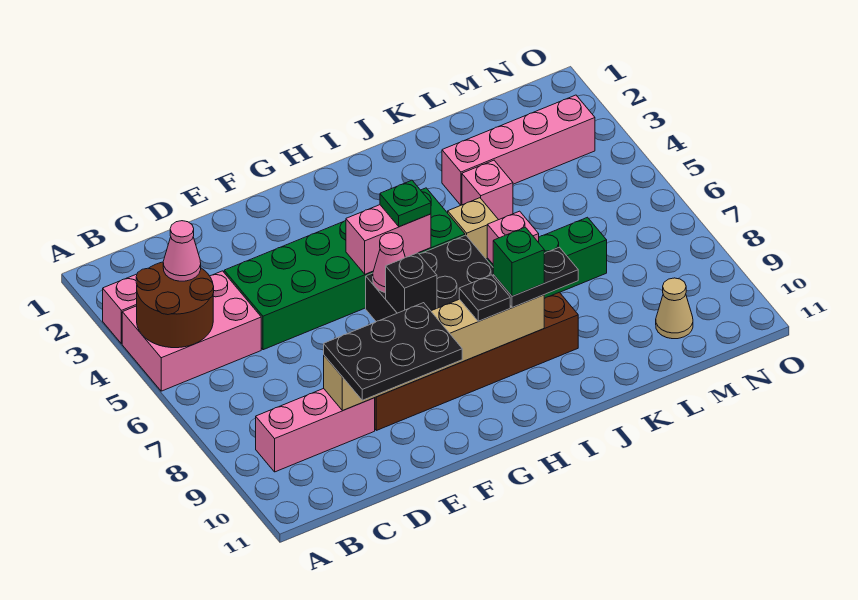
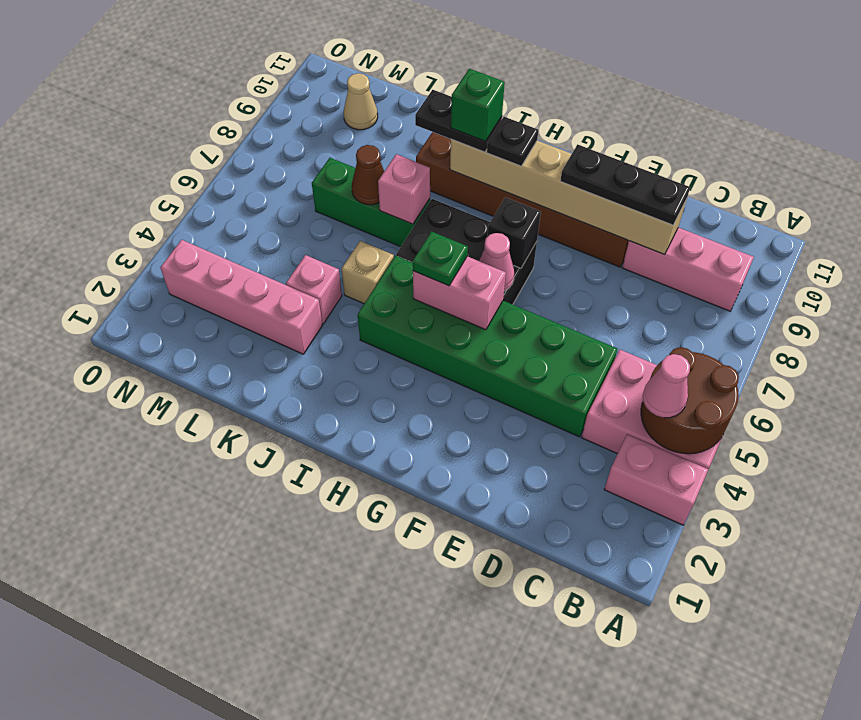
black 2x3 plate [324,303,462,400] -> black 1x3 plate [560,144,690,225]
none -> brown 1x1 cone [352,145,384,205]

